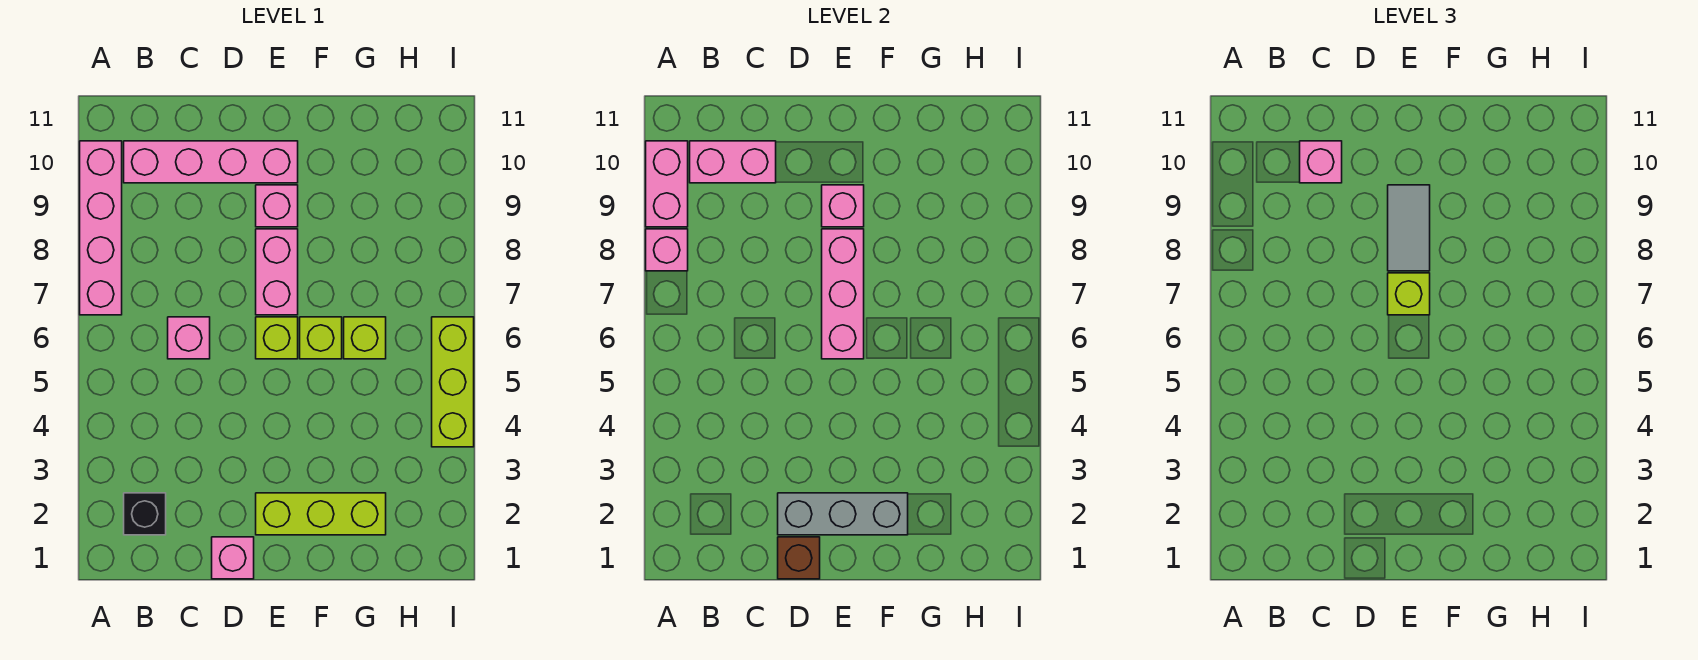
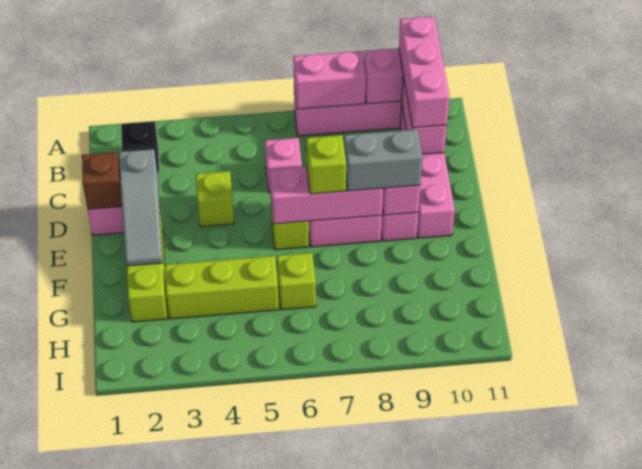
pink 1x1 brick [646,229,688,271] -> pink 1x2 brick [293,51,366,109]
pink 1x1 brick [1300,141,1342,183] -> pink 1x3 brick [399,16,450,128]
grey 1x3 brick [778,493,908,535] -> grey 1x3 slope [119,149,163,266]
grey 1x2 tile [1388,185,1430,271] -> grey 1x2 brick [344,129,423,191]
lime 1x1 brick [300,317,342,359] -> lime 1x1 brick moved to [196,171,234,227]
lime 1x3 brick [432,317,474,447] -> lime 1x3 brick moved to [165,256,279,319]

